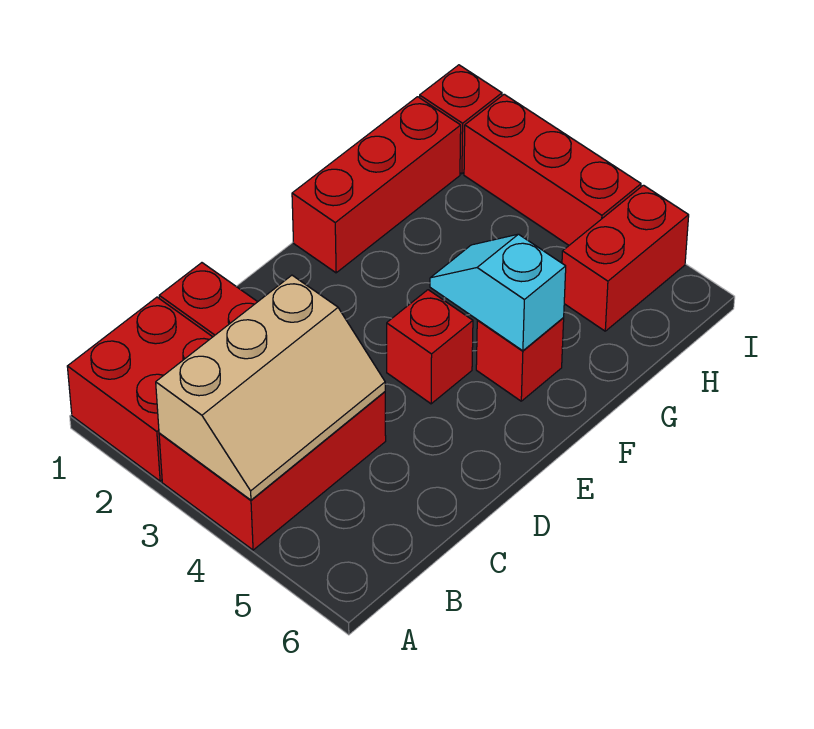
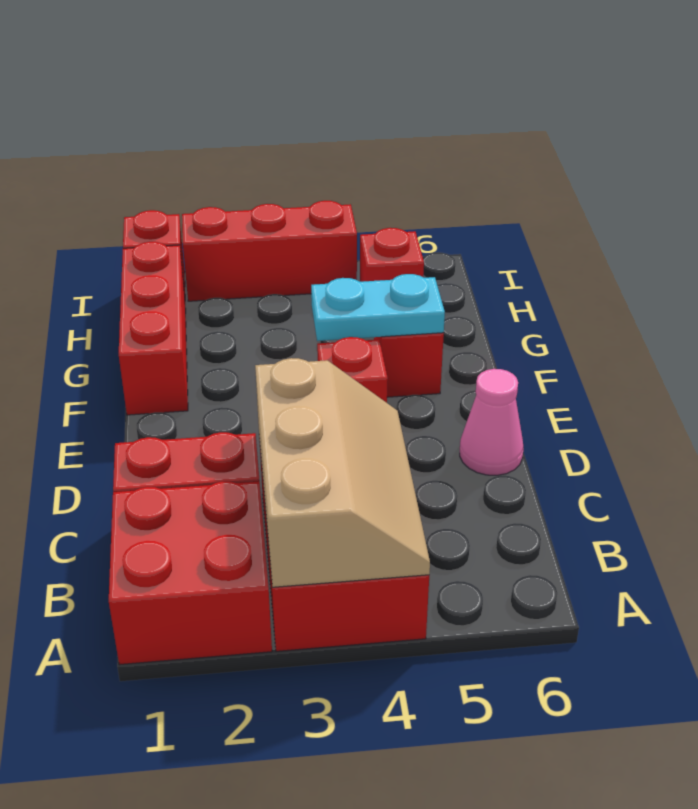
none -> pink 1x1 cone [460,369,524,475]
cyan 1x2 slope [430,234,566,351] -> cyan 1x2 plate [311,274,445,341]
red 1x2 brick [562,185,689,331] -> red 1x1 brick [360,228,424,282]

